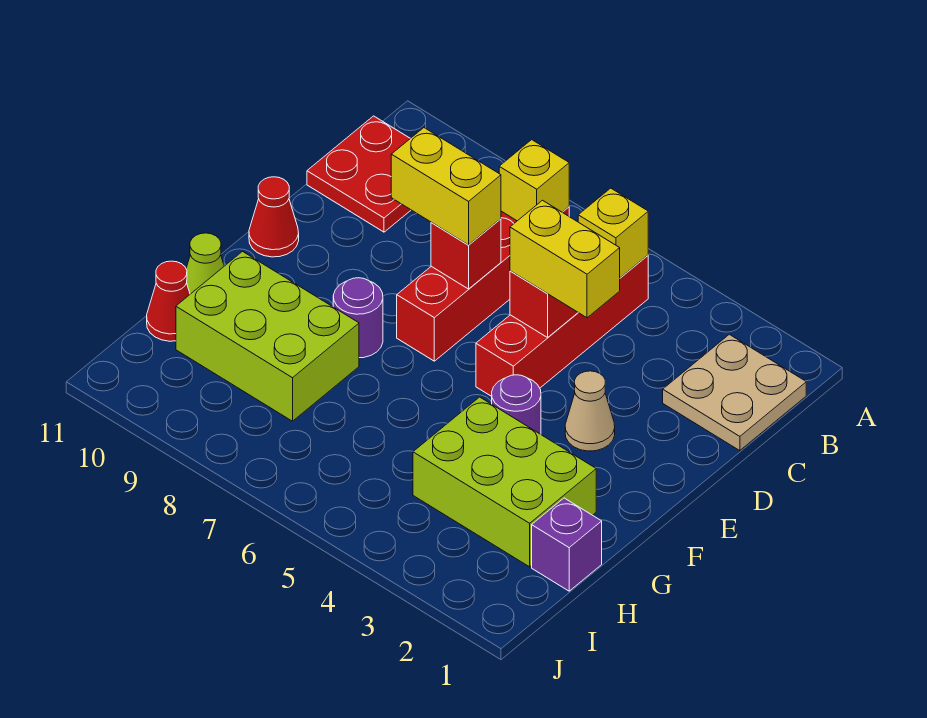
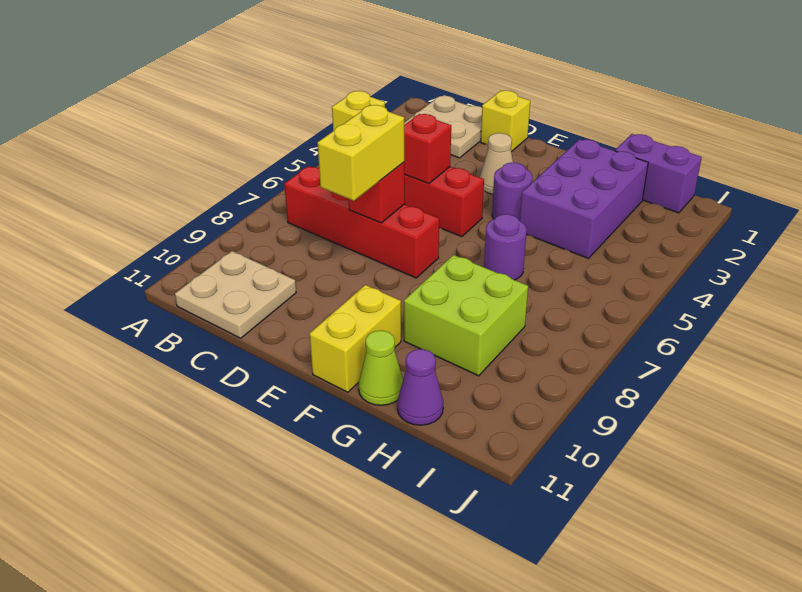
yellow 1x1 brick [499,140,569,221] -> yellow 1x1 brick moved to [481,91,530,152]
red 2x2 plate [307,116,411,232] -> tan 2x2 plate [175,251,296,338]
yellow 1x2 brick [510,200,620,318] -> yellow 1x2 brick moved to [310,285,401,392]
red 1x1 cone [249,177,299,257] -> none
purple 1x1 round brick [333,278,383,358] -> purple 1x1 round brick moved to [484,214,527,280]
lime 2x3 brick [413,397,596,567] -> purple 2x3 brick [520,139,648,258]
lime 2x3 brick [176,252,359,421] -> lime 2x2 brick [404,255,528,376]
purple 1x1 brick [532,498,602,591] -> purple 1x2 brick [615,134,702,213]
red 1x1 cone [147,261,190,341] -> purple 1x1 cone [397,349,443,425]

